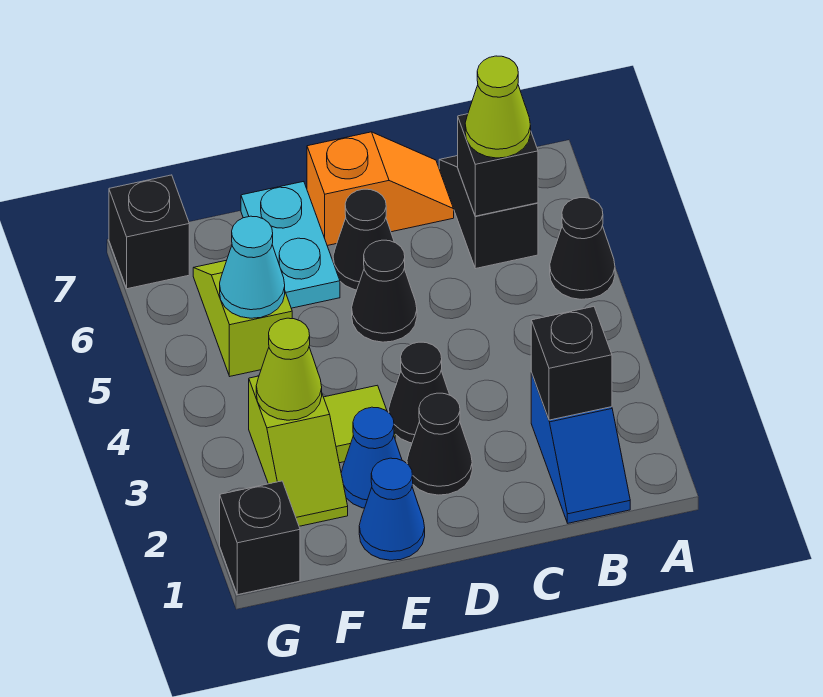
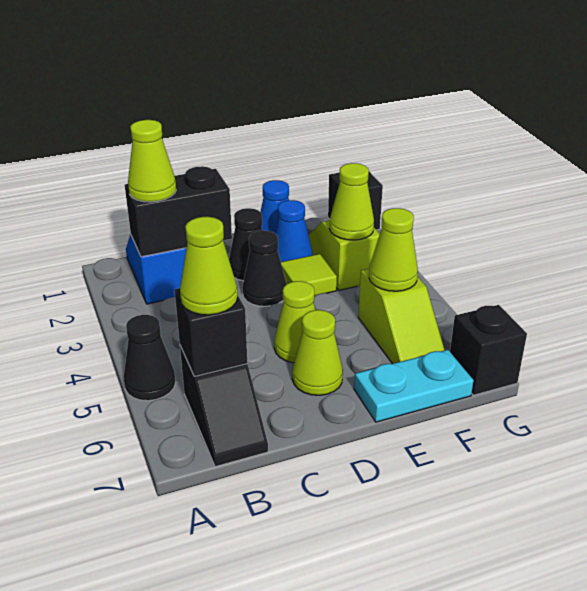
black 1x1 brick [531,307,612,420] -> black 1x2 brick [125,166,232,257]
none -> lime 1x1 cone [128,120,176,202]
orange 1x2 slope [307,132,454,246] -> none
black 1x1 cone [352,240,417,342] -> lime 1x1 cone [274,281,315,363]
black 1x1 cone [333,189,394,290] -> lime 1x1 cone [292,310,343,395]
cyan 1x2 plate [241,181,340,308] -> cyan 1x2 plate turned to [354,350,474,422]
cyan 1x1 cone [220,216,285,318] -> lime 1x1 cone [369,208,418,291]

